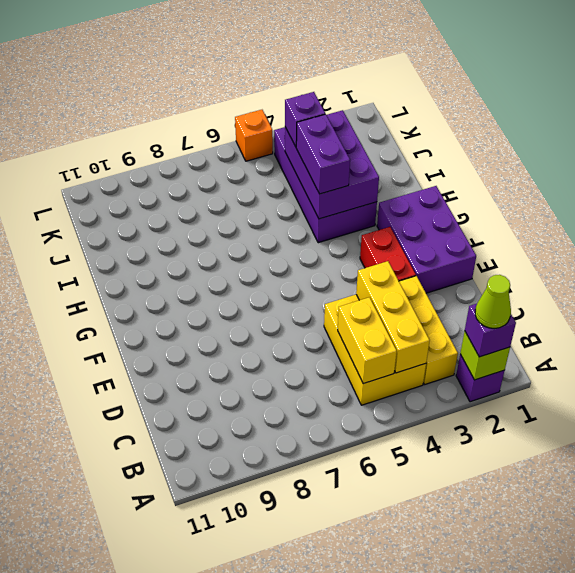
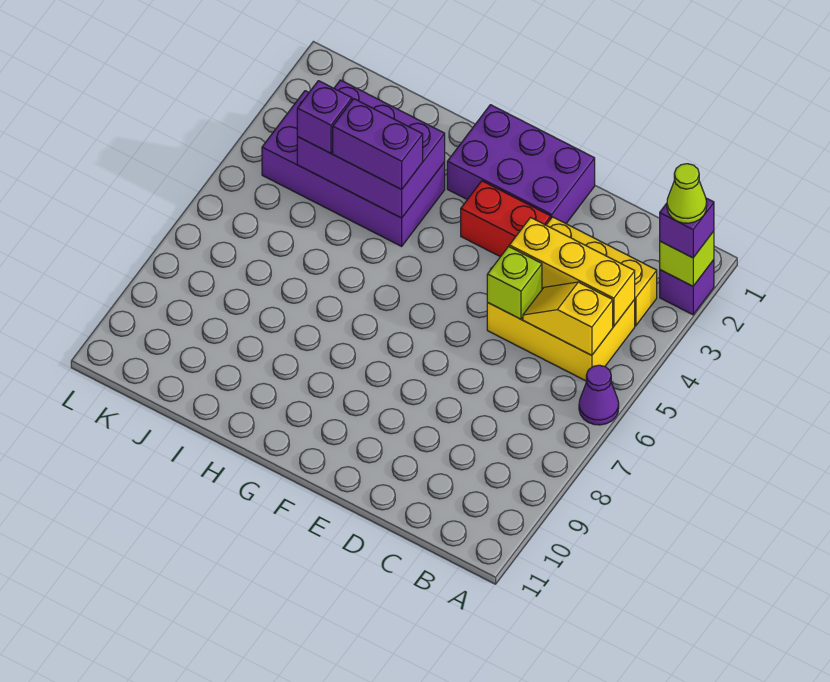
none -> purple 1x1 cone [579,365,619,425]
yellow 1x2 brick [338,297,397,384] -> yellow 1x2 slope [523,282,613,356]
none -> lime 1x1 brick [487,247,542,319]
orange 1x1 brick [235,110,273,161] -> none

